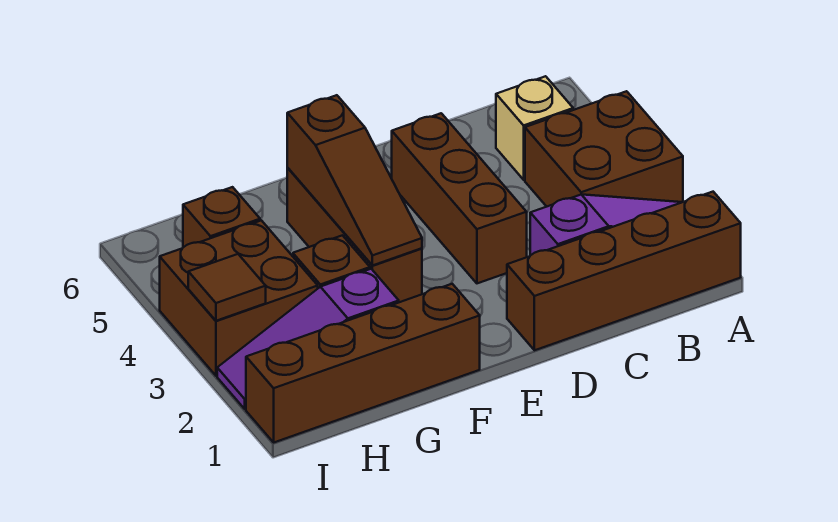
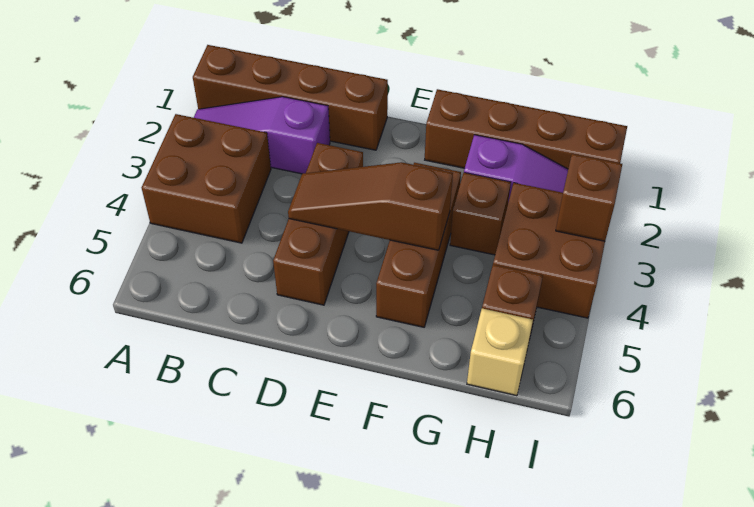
tan 1x1 brick [496,76,573,180] -> tan 1x1 brick moved to [467,308,533,396]
brown 1x3 slope [287,95,422,266] -> brown 1x3 slope turned to [288,162,453,250]
brown 1x1 tile [188,254,266,321] -> brown 1x1 brick [556,154,622,241]

